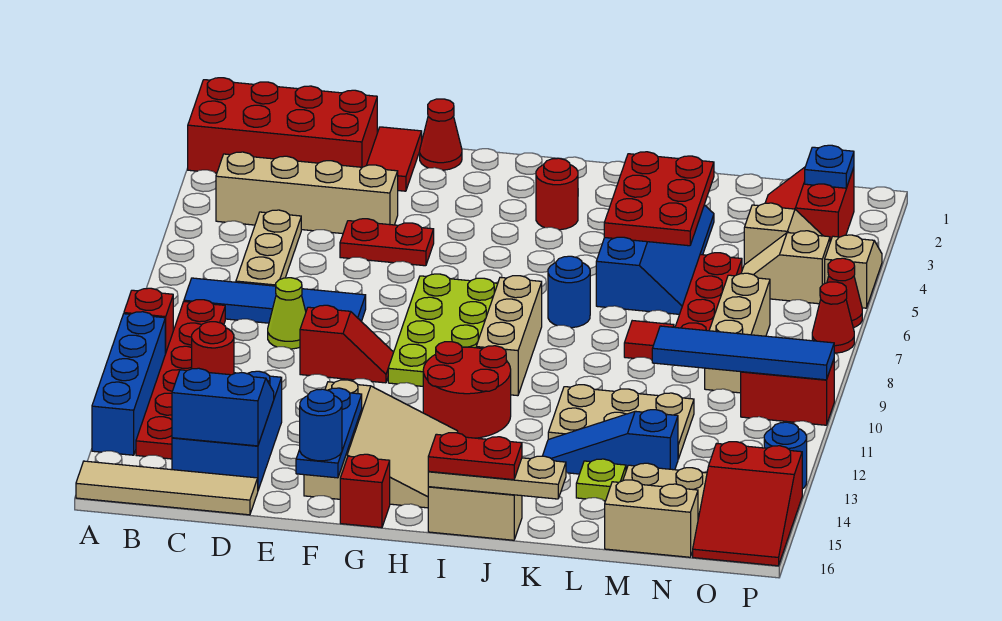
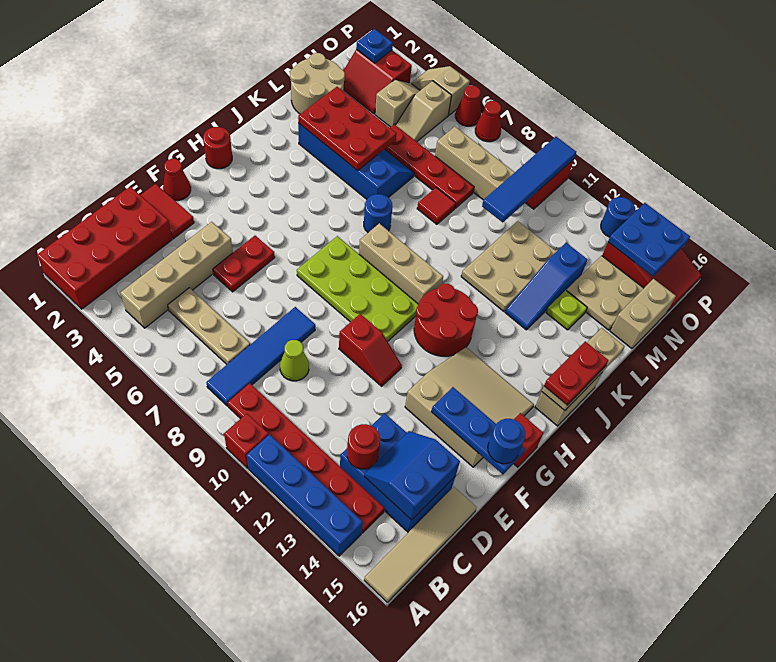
red 1x2 slope [300,305,394,383] -> red 1x2 slope turned to [339,314,402,386]
red 1x1 round brick [536,158,578,230] -> red 1x1 round brick moved to [203,127,232,169]
none -> tan 2x2 round brick [290,53,345,114]
none -> blue 2x2 plate [608,203,690,276]

